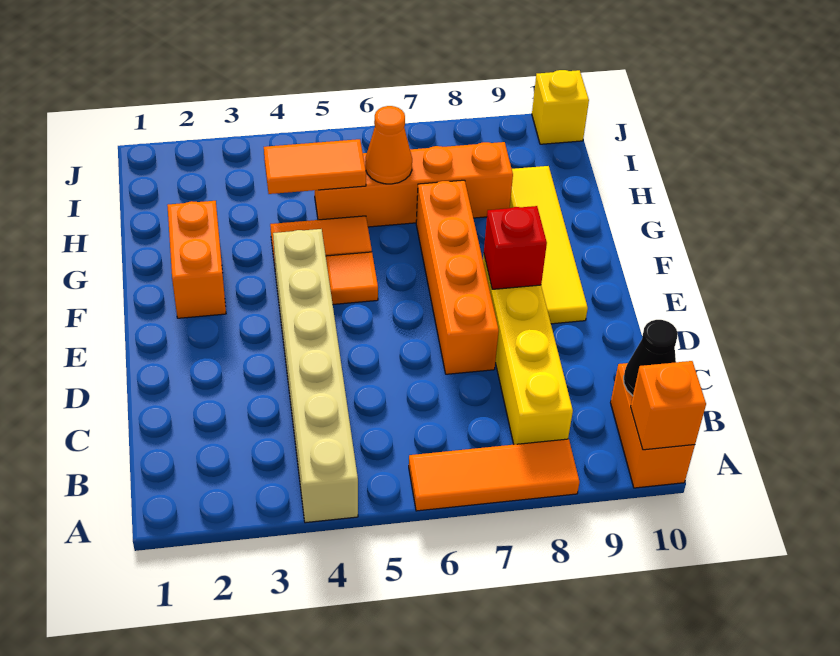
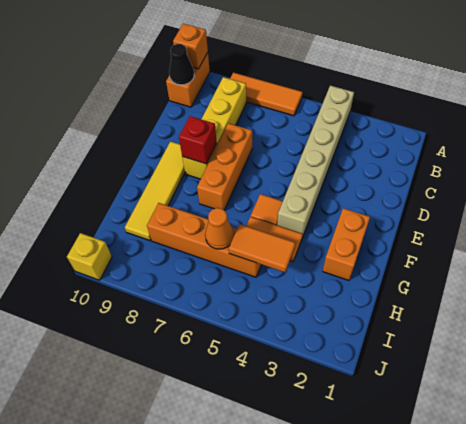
orange 1x4 brick [416,180,499,374] -> orange 1x3 brick [197,123,252,210]

